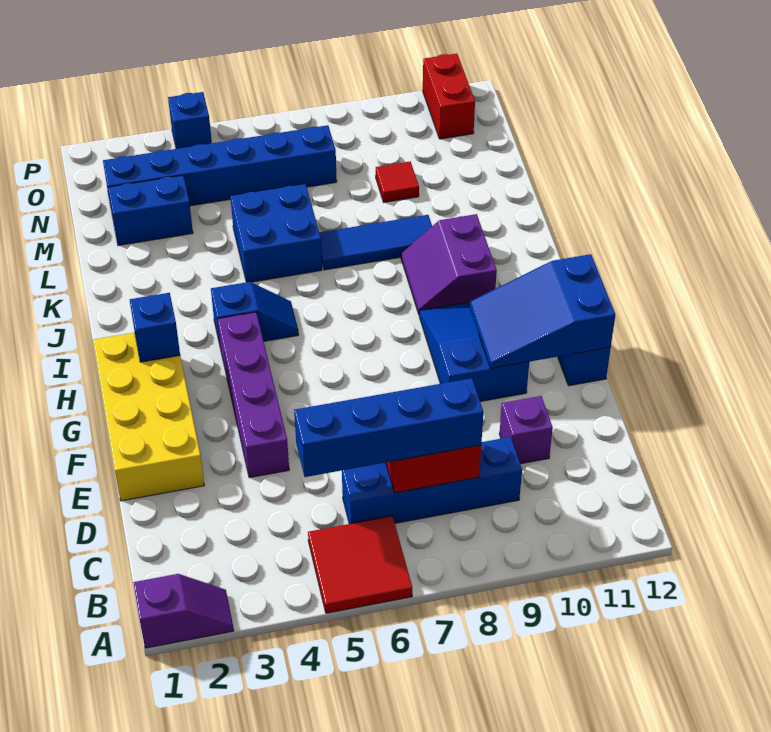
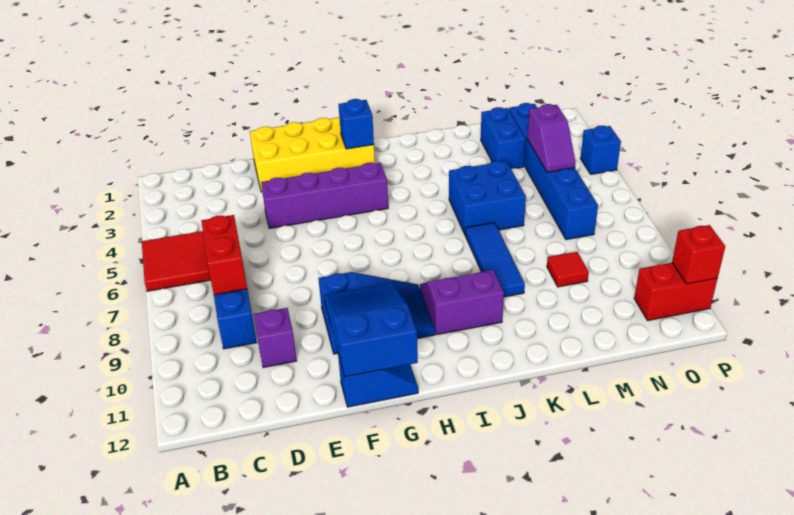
purple 1x2 slope [133,574,234,648] -> purple 1x2 slope moved to [527,104,576,172]
blue 1x4 brick [294,378,483,477] -> none
blue 1x2 slope [211,282,299,349] -> none
none -> red 1x1 brick [672,225,725,284]

